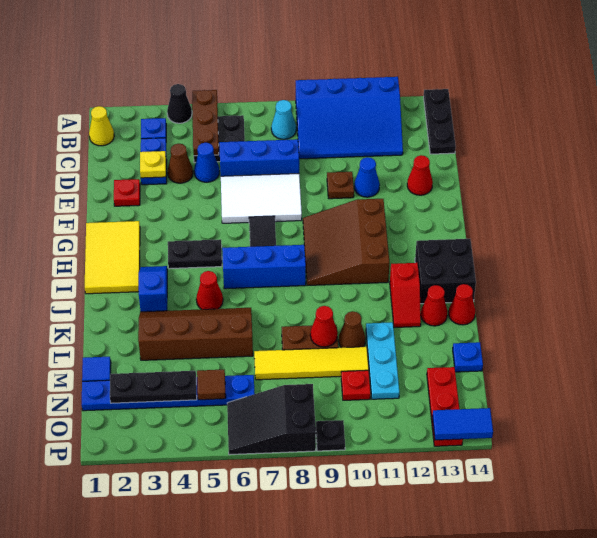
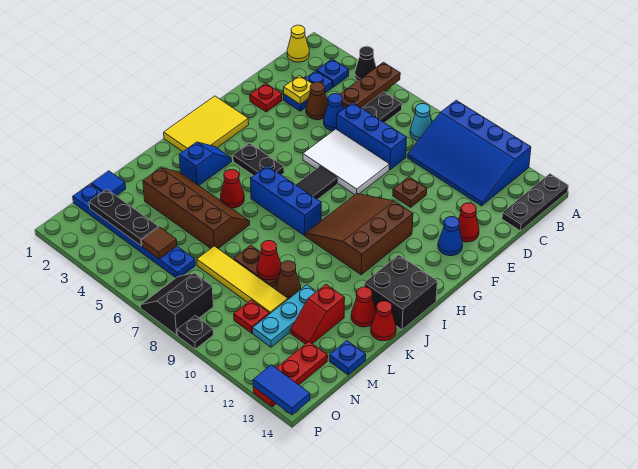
blue 1x1 cone [354,157,380,197] -> blue 1x1 cone moved to [438,217,463,256]
red 1x2 slope [390,263,421,328] -> red 1x2 slope moved to [290,285,345,344]
black 2x3 slope [227,384,316,455] -> black 2x2 slope [141,273,214,335]

